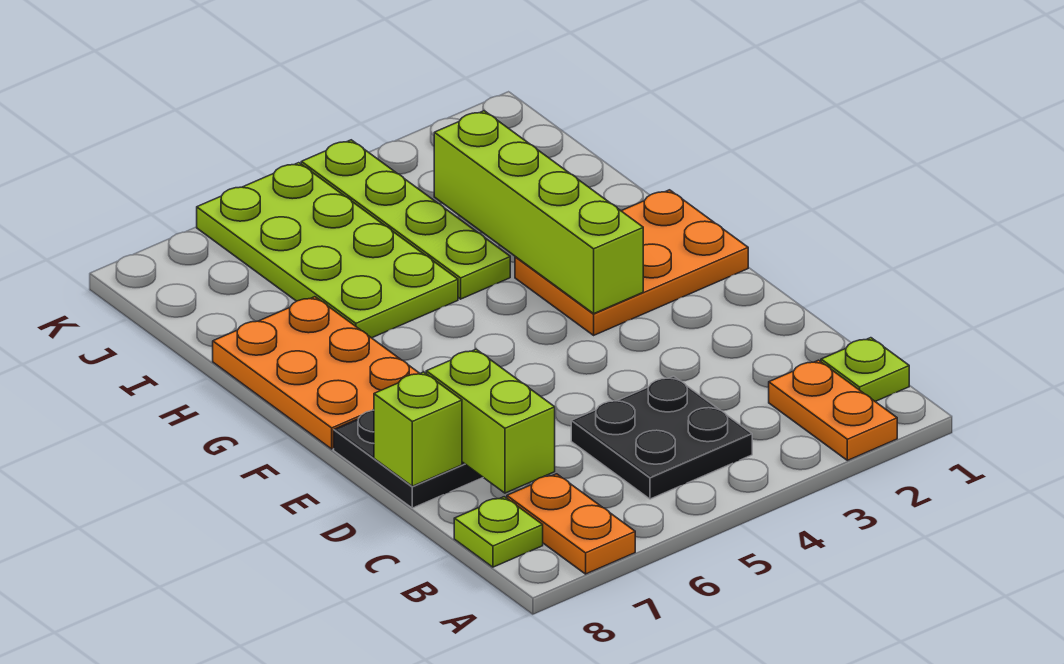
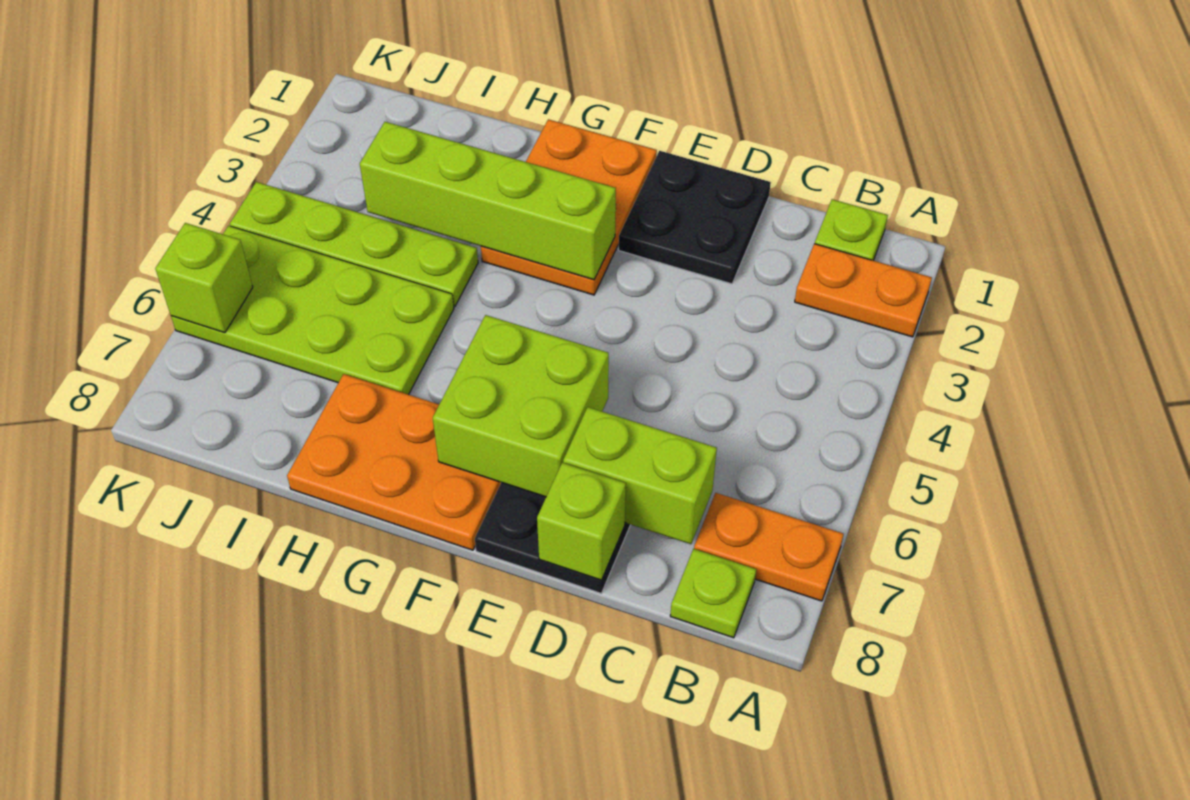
black 2x2 plate [571,376,752,499] -> black 2x2 plate moved to [619,151,771,284]
none -> lime 2x2 brick [433,315,609,497]
none -> lime 1x1 brick [155,223,253,333]

